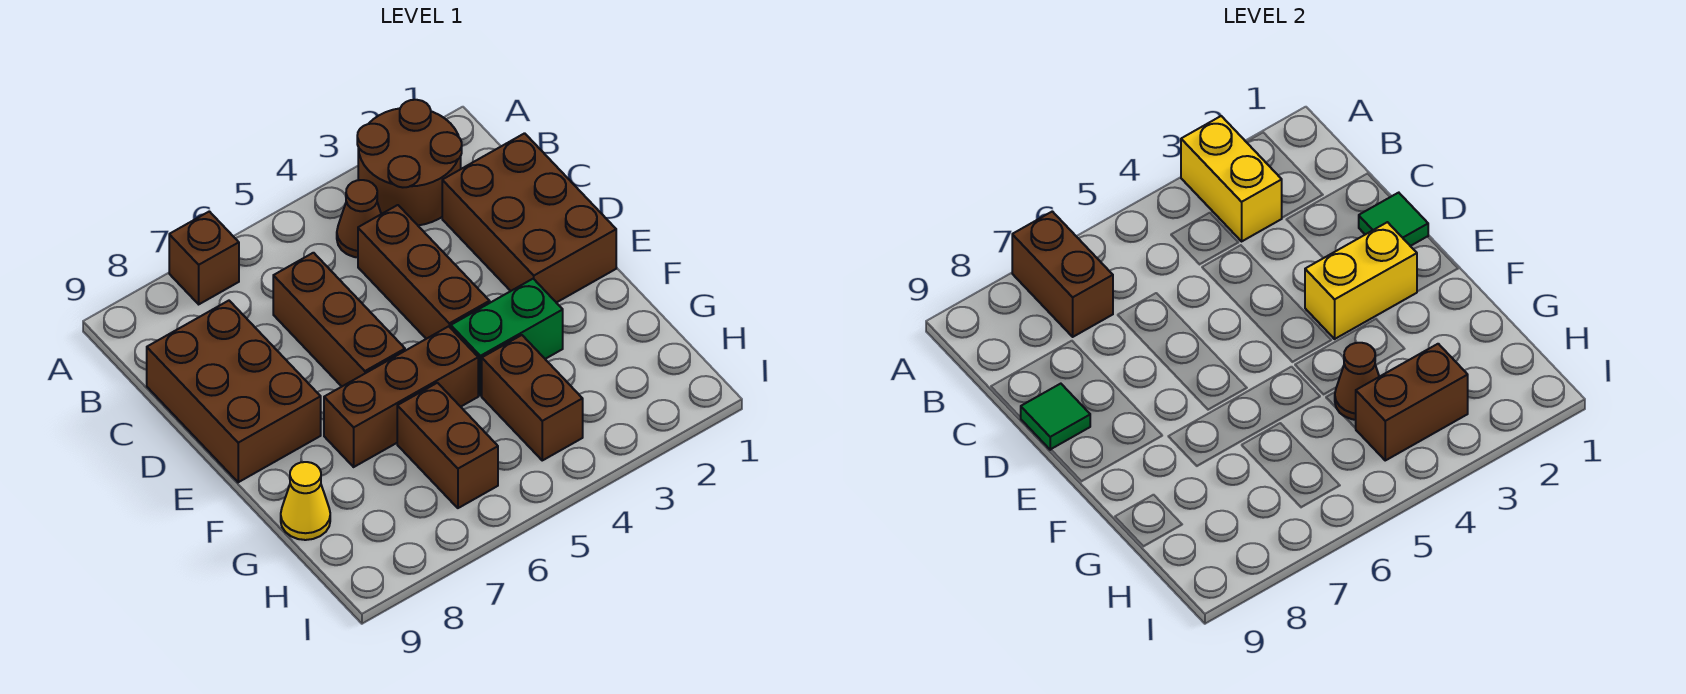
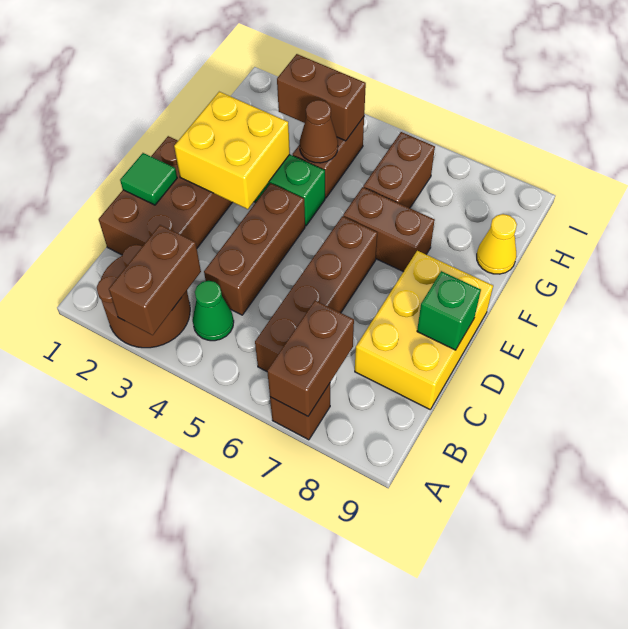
yellow 1x2 brick [1181,116,1282,241] -> brown 1x2 brick [109,225,201,335]
brown 1x1 cone [337,180,381,257] -> green 1x1 cone [193,281,234,341]
brown 1x3 brick [273,253,405,386] -> brown 1x4 brick [255,216,377,371]
brown 2x3 brick [147,301,321,482] -> yellow 2x3 brick [355,251,493,409]
green 1x1 tile [1020,384,1090,450] -> green 1x1 brick [417,271,481,350]
yellow 1x2 brick [1305,222,1417,339] -> yellow 2x2 brick [174,92,290,209]
brown 1x3 brick [324,326,478,467] -> brown 1x2 brick [343,187,435,272]

